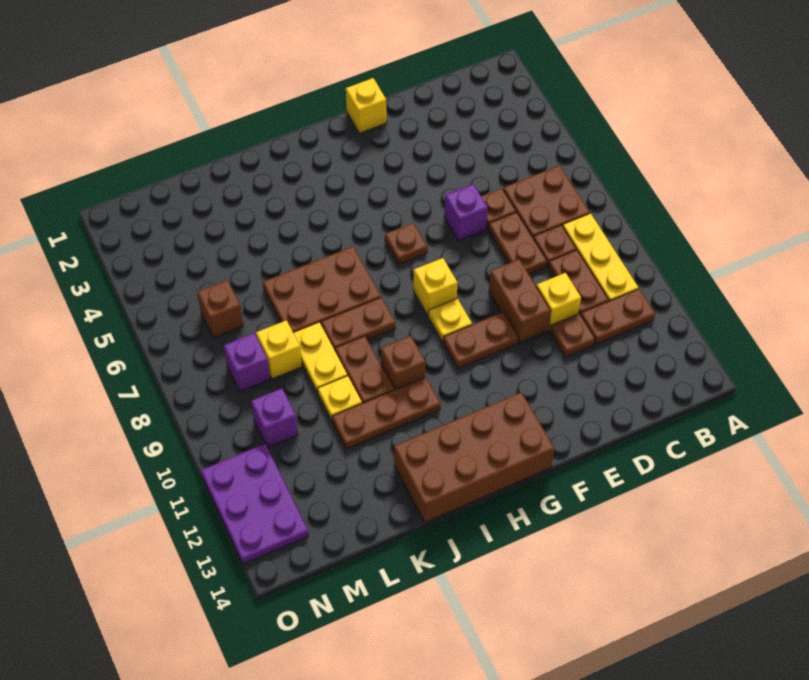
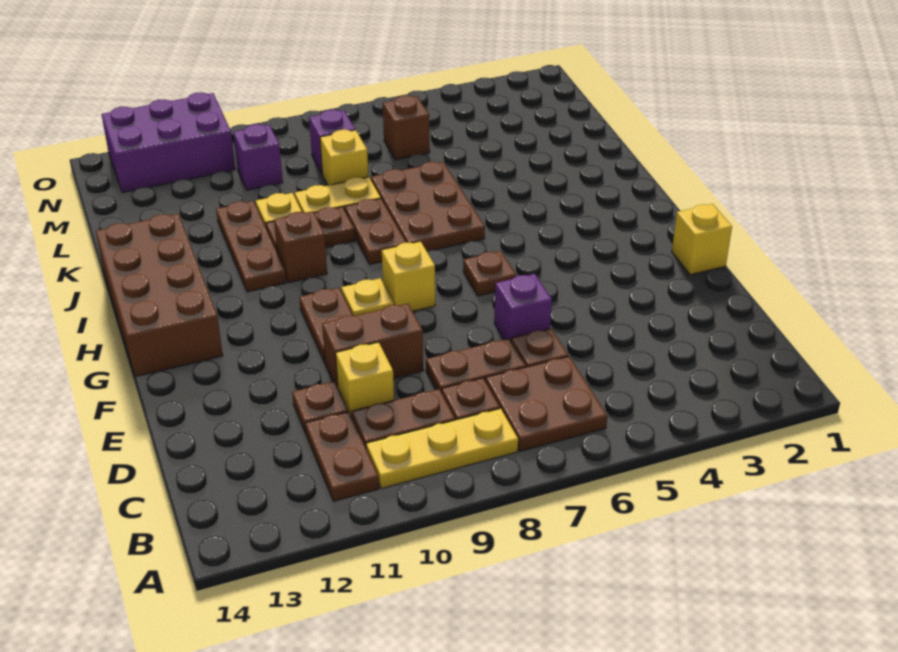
purple 2x3 plate [201,444,309,564] -> purple 2x3 brick [101,92,235,193]

